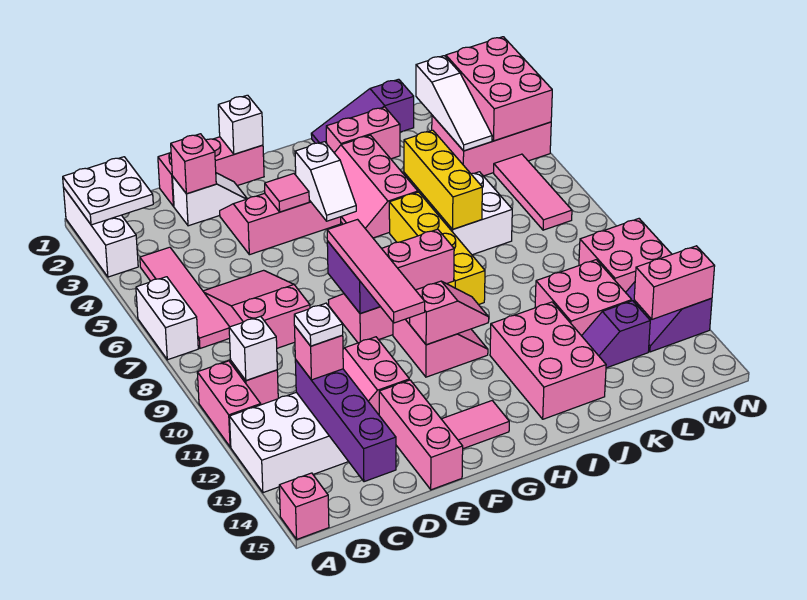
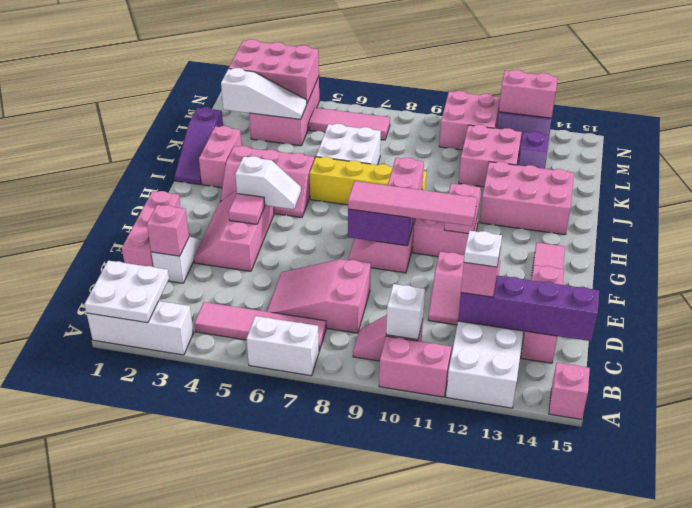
pink 1x3 brick [379,380,463,490] -> pink 1x3 brick turned to [521,265,564,363]
white 1x1 brick [218,95,263,154] -> none
yellow 1x3 brick [404,130,482,229] -> none
pink 1x2 brick [634,246,715,319] -> pink 1x2 brick turned to [499,70,558,118]

